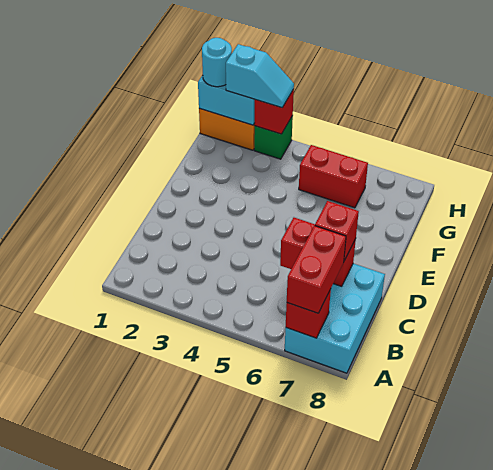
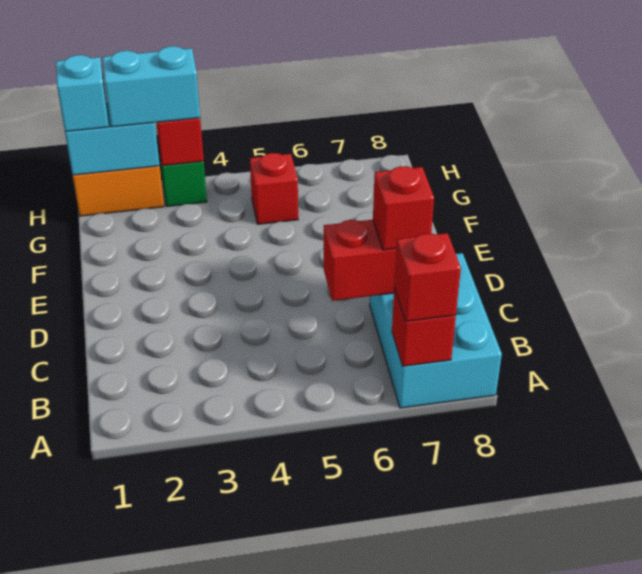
red 1x2 brick [287,226,346,313] -> red 1x1 brick [394,233,461,321]
red 1x2 brick [299,145,368,208] -> red 1x1 brick [250,153,298,224]
cyan 1x1 round brick [202,38,232,87] -> cyan 1x1 brick [56,55,109,132]
cyan 1x2 slope [226,44,294,108] -> cyan 1x2 brick [103,46,200,127]

